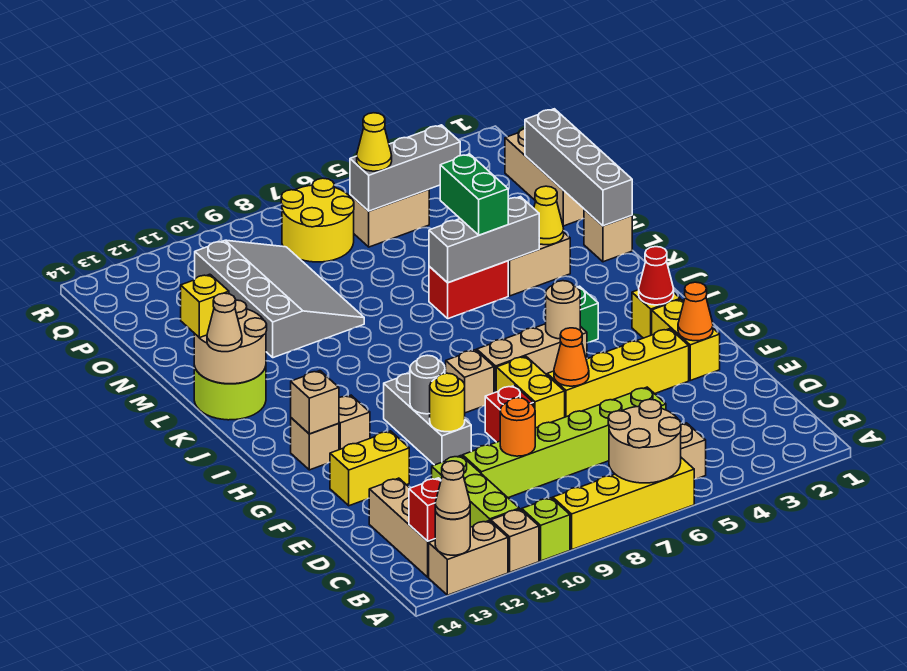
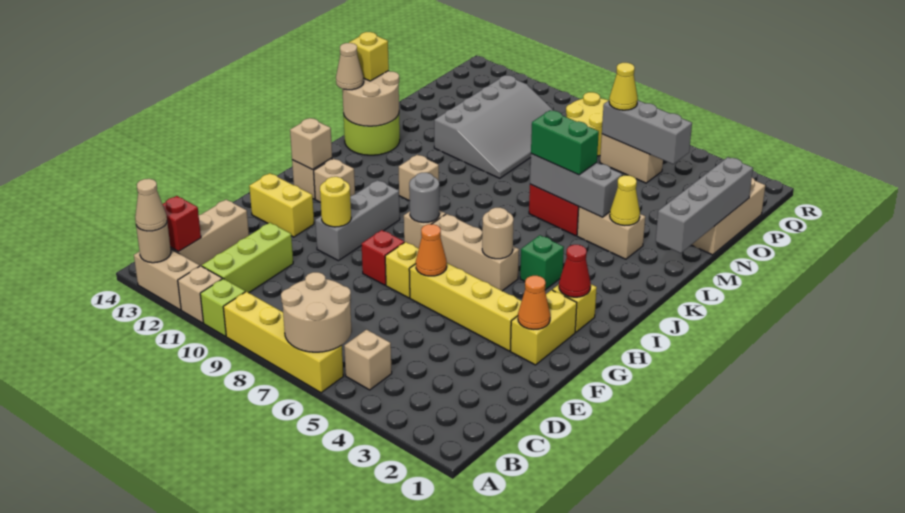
lime 1x6 brick [463,387,666,498] -> none
orange 1x1 round brick [500,398,535,456] -> none
yellow 1x2 brick [496,356,565,428] -> yellow 1x1 brick [385,242,419,298]
grey 1x1 round brick [410,355,445,414] -> grey 1x1 round brick moved to [409,173,439,222]
tan 1x1 brick [584,210,632,262] -> tan 1x1 brick moved to [399,155,439,201]
green 1x2 brick [440,154,508,235] -> green 1x2 brick turned to [531,110,599,175]

